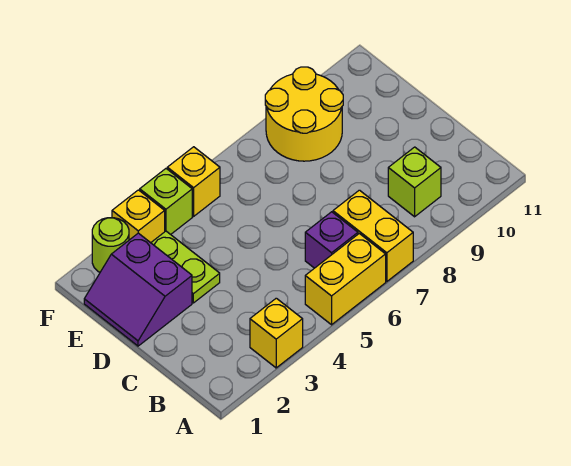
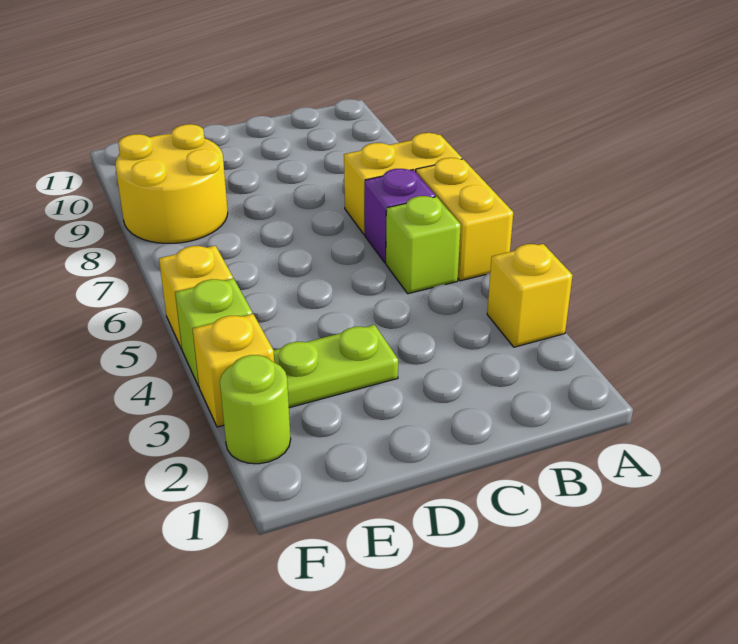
lime 1x1 brick [388,147,441,217] -> lime 1x1 brick moved to [386,196,461,294]
purple 2x2 slope [84,233,192,346] -> none

